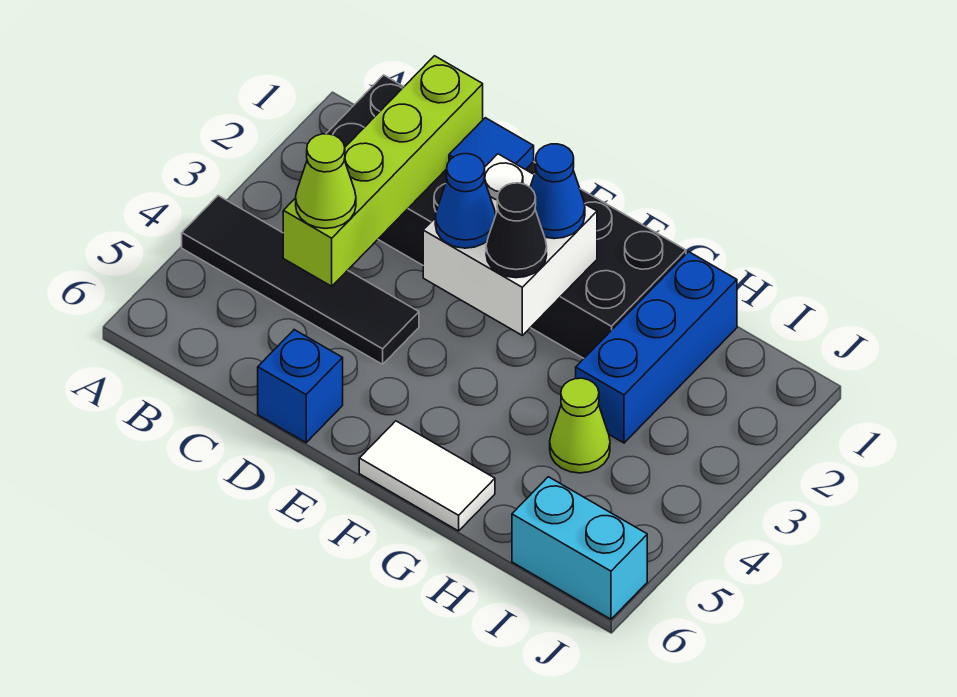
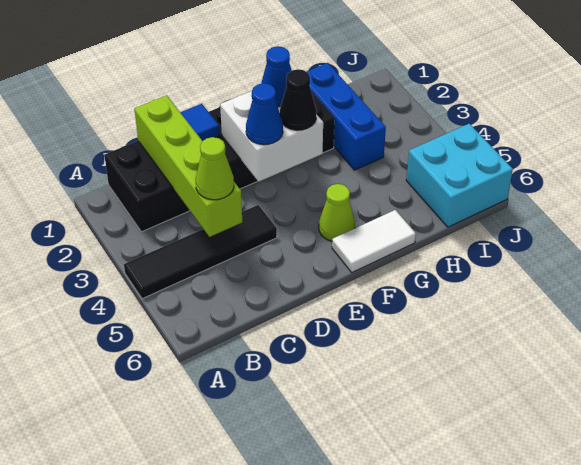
blue 1x1 brick [258,330,343,443] -> none
lime 1x1 cone [550,378,610,473] -> lime 1x1 cone moved to [319,184,355,241]
cyan 1x2 brick [512,477,647,619] -> cyan 2x2 brick [406,124,513,227]

